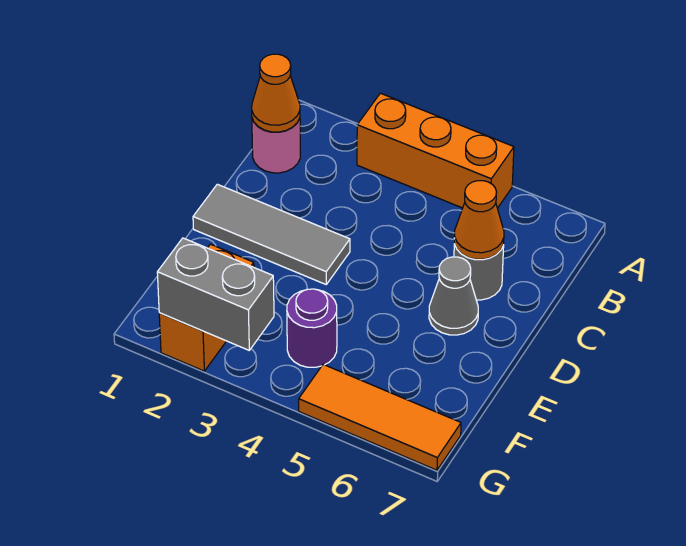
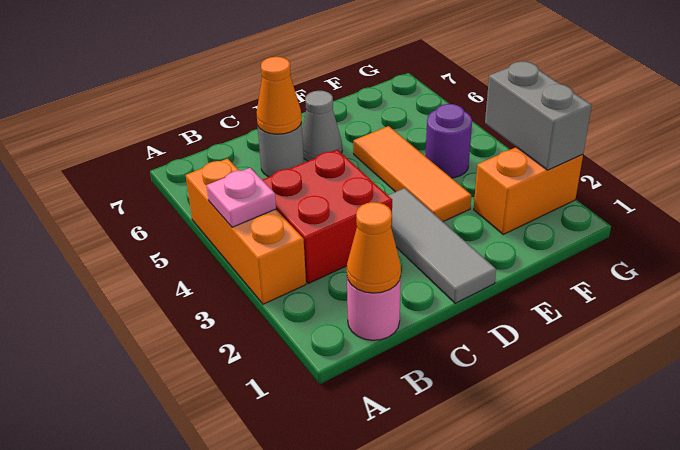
none -> pink 1x1 plate [206,168,276,227]
none -> red 2x2 brick [263,150,392,283]
orange 1x3 tile [299,365,461,470] -> orange 1x3 tile moved to [353,126,471,222]

